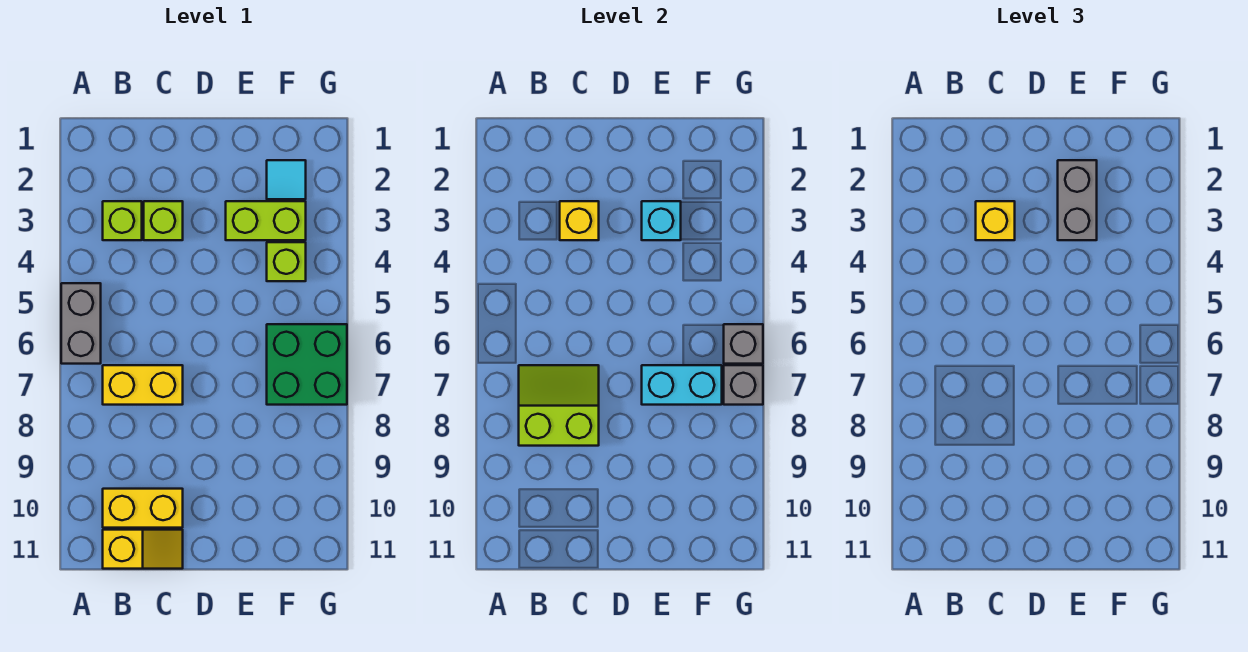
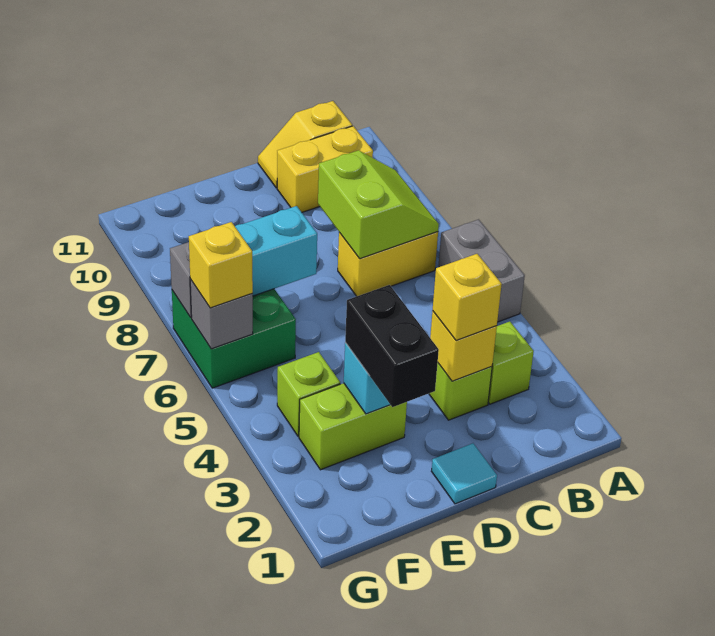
lime 2x2 slope [519,365,599,446] -> lime 2x2 slope turned to [318,150,439,259]
grey 1x2 brick [1058,160,1097,240] -> black 1x2 brick [345,285,439,407]
cyan 1x1 tile [267,160,306,199] -> cyan 1x1 tile moved to [431,443,497,504]
none -> yellow 1x1 brick [189,222,253,308]

